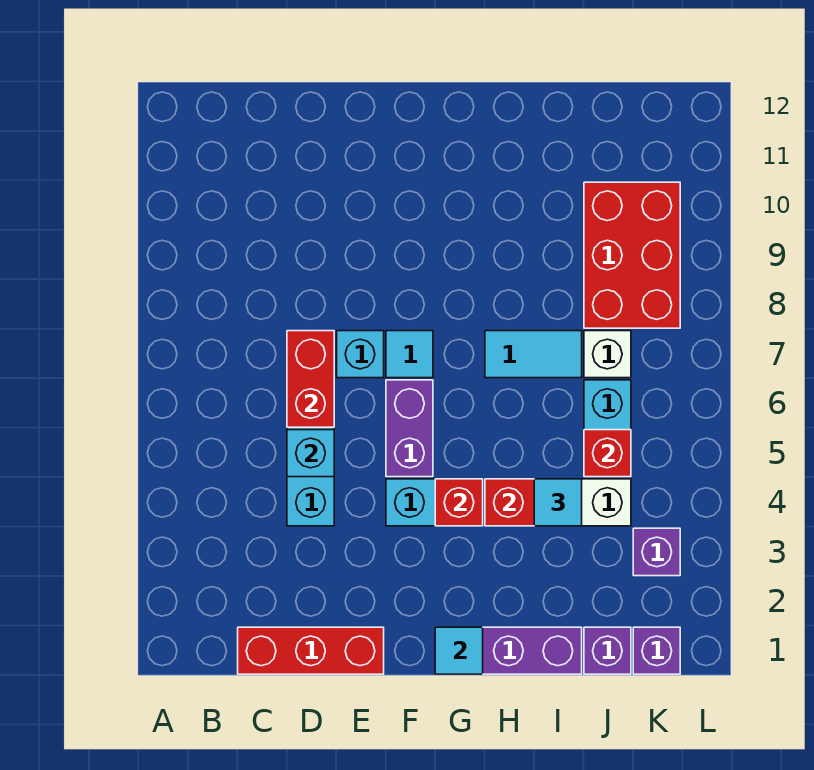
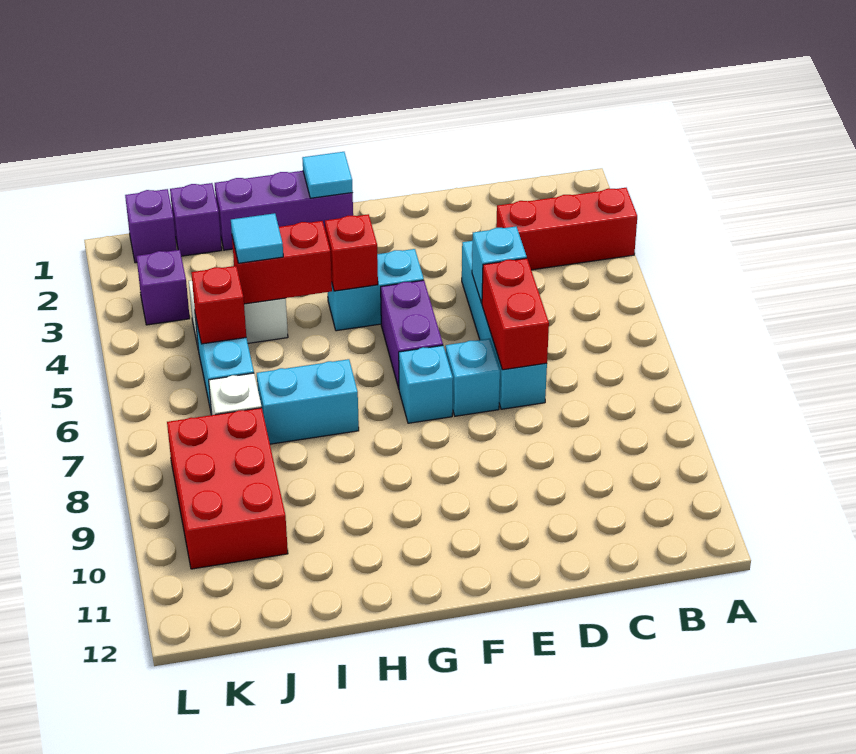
red 1x3 brick [238,627,384,674] -> red 1x3 brick moved to [496,188,637,270]
cyan 1x1 tile [386,331,433,378] -> cyan 1x1 brick [399,346,453,423]
cyan 1x2 tile [485,331,582,378] -> cyan 1x2 brick [257,359,359,444]

